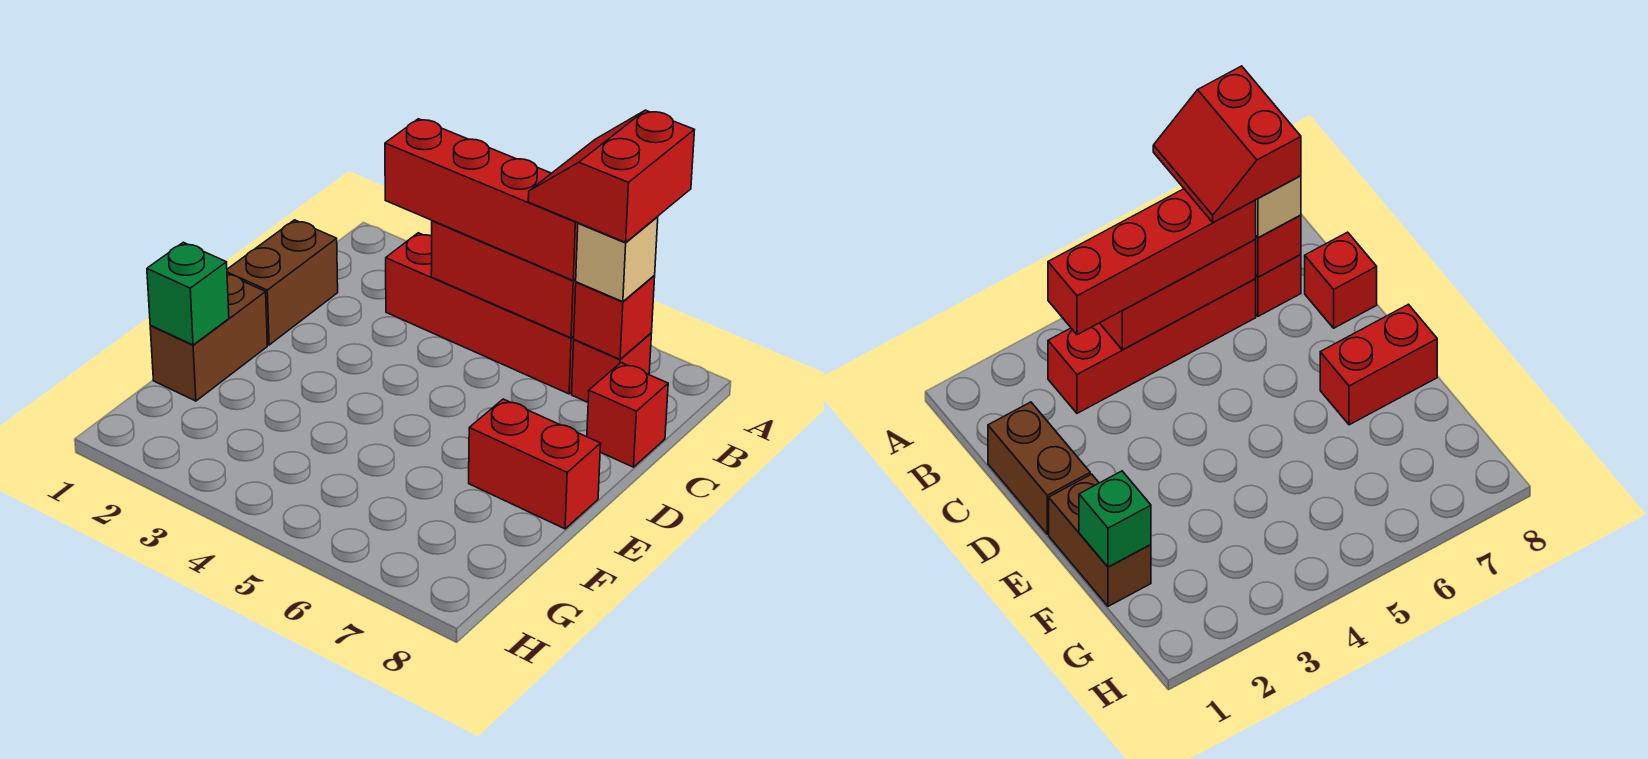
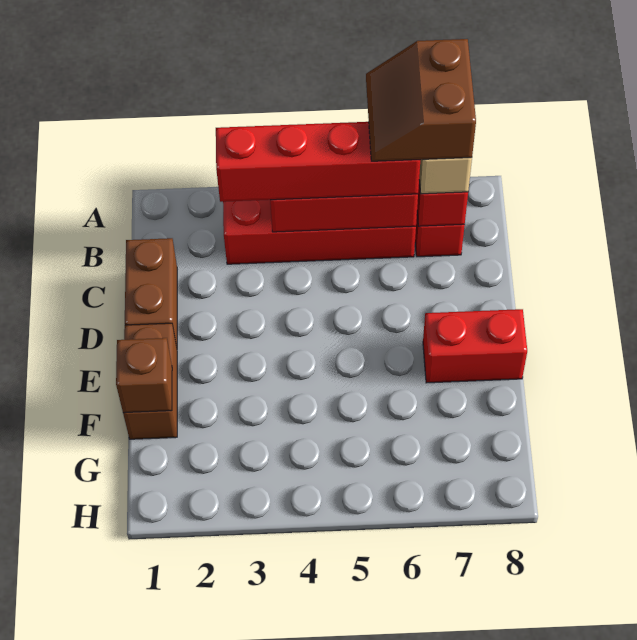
red 2x2 slope [528,110,694,242] -> brown 2x2 slope [366,39,476,161]
red 1x1 brick [587,363,668,467] -> none
green 1x1 brick [147,242,229,345] -> brown 1x1 brick [116,338,172,413]

